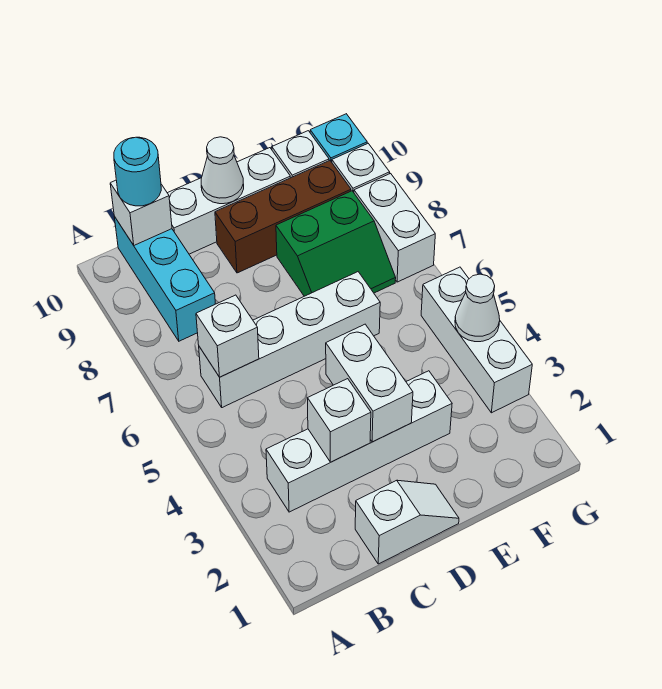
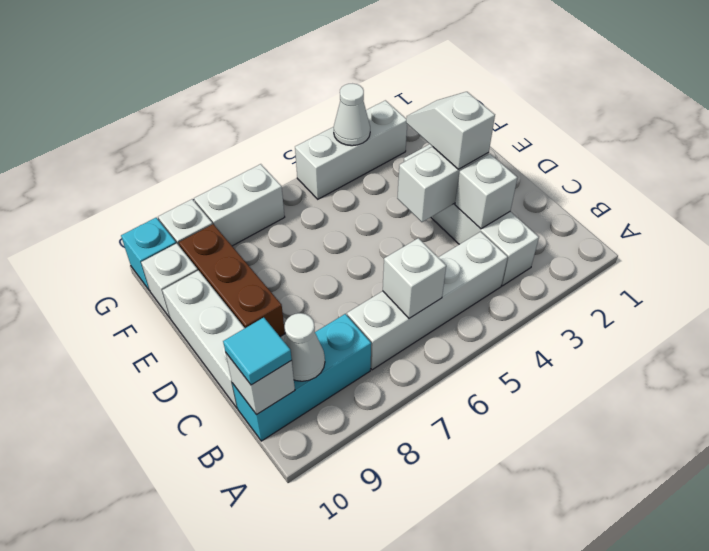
white 1x4 brick [199,272,380,408] -> white 1x4 brick turned to [347,232,508,370]
cyan 1x1 round brick [114,137,161,206] -> cyan 1x1 tile [223,317,292,385]
white 1x2 slope [355,480,459,564] -> white 1x2 slope moved to [406,92,495,169]
white 1x1 cone [201,137,244,204] -> white 1x1 cone moved to [284,313,325,381]
green 2x2 slope [276,191,396,296] -> none

